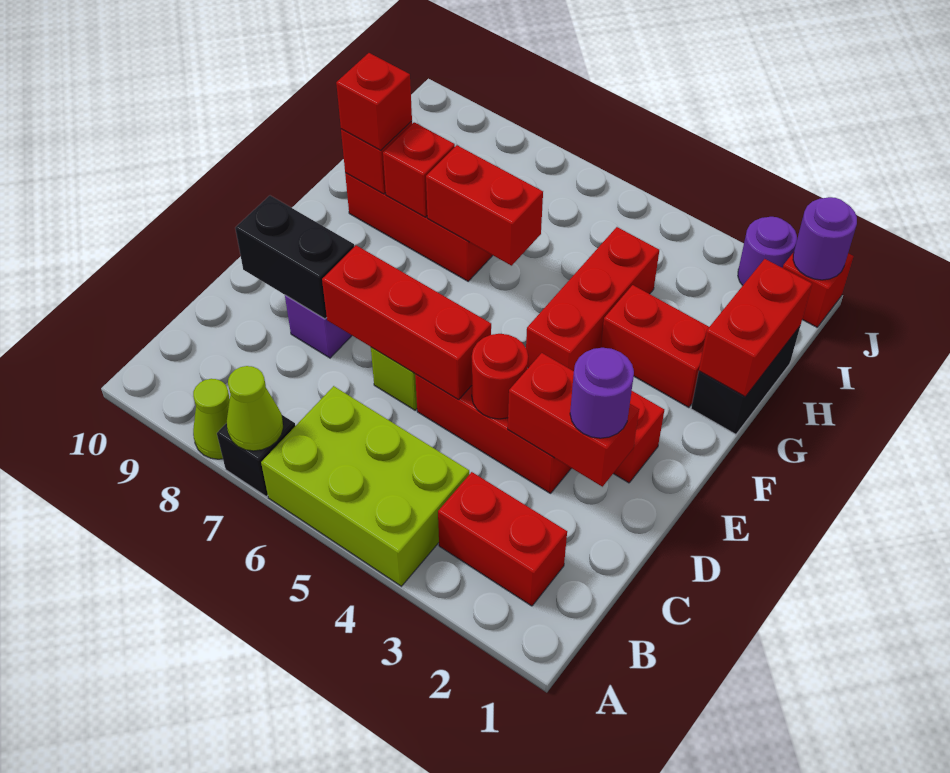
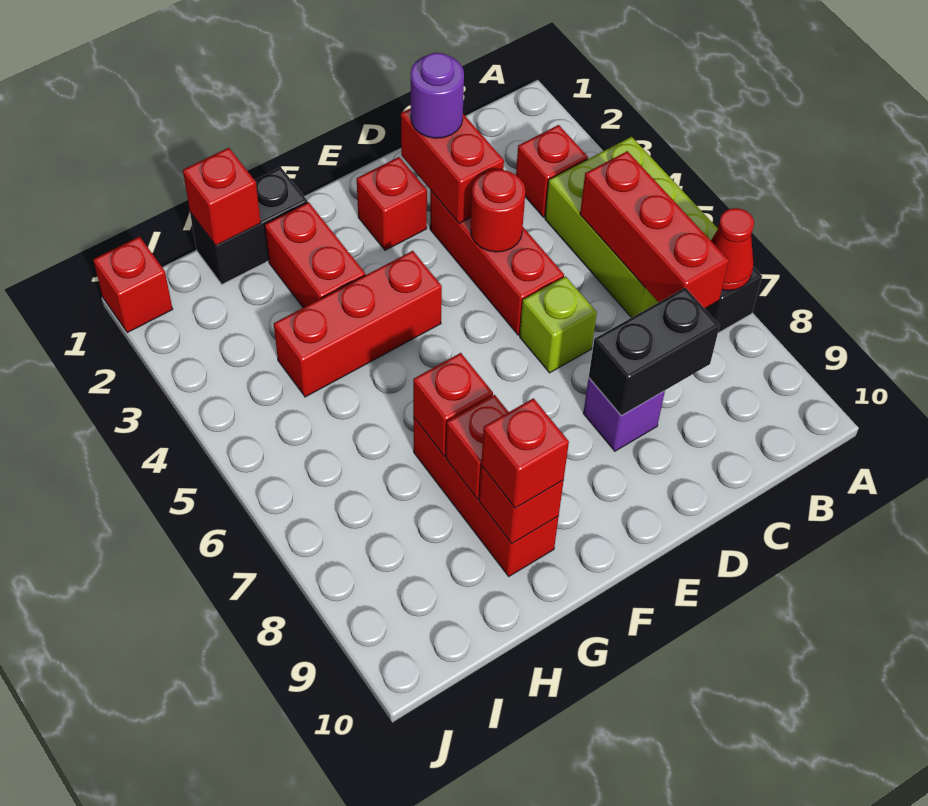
lime 1x1 cone [227,366,283,451] -> red 1x1 cone [711,208,754,290]
lime 1x1 cone [193,379,230,459] -> none
red 1x2 brick [438,472,567,606] -> red 1x1 brick [516,125,588,217]
red 1x3 brick [322,245,491,400] -> red 1x3 brick moved to [580,151,729,308]
black 1x2 brick [235,196,354,319] -> black 1x2 brick turned to [589,288,720,416]
red 1x2 brick [699,259,812,396] -> red 1x1 brick [183,148,261,246]
red 1x2 brick [426,145,543,266] -> red 1x1 brick [413,353,493,456]
purple 1x1 round brick [793,197,857,280] -> none
purple 1x1 round brick [738,217,797,286] -> none

